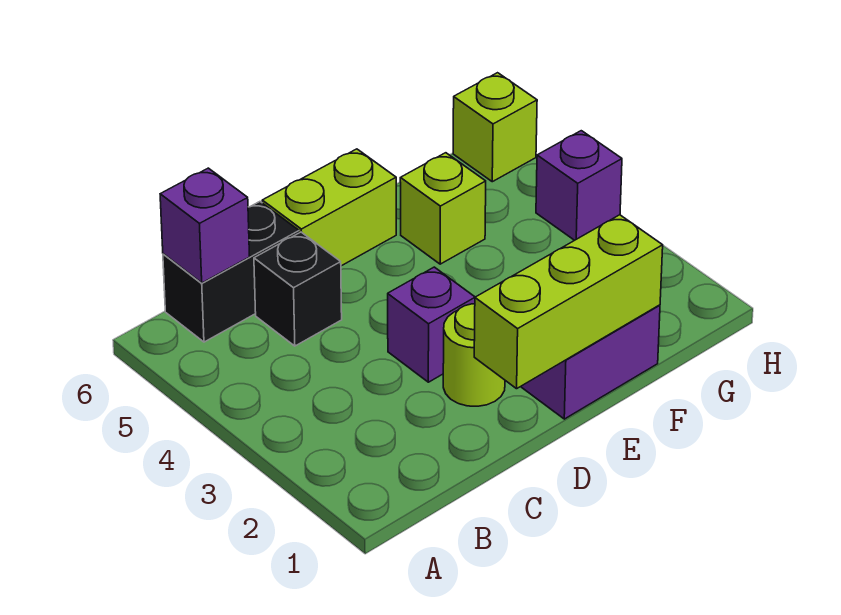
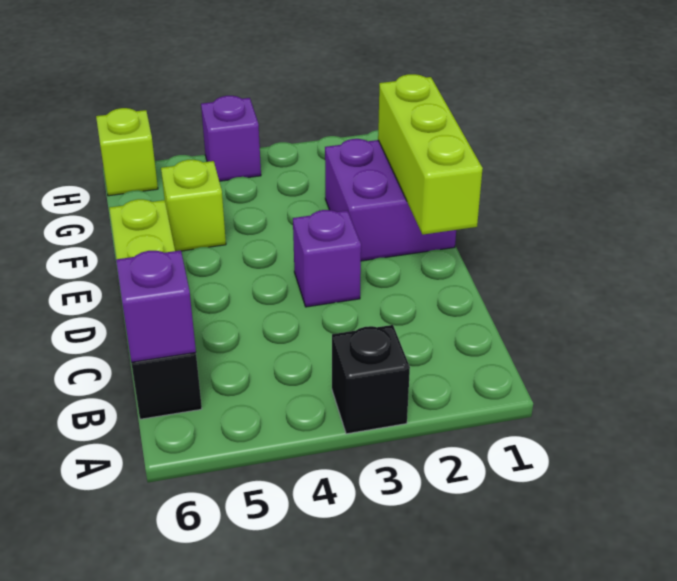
black 1x1 brick [254,232,342,346] -> black 1x1 brick moved to [332,325,410,434]
lime 1x1 round brick [443,304,505,406] -> none

